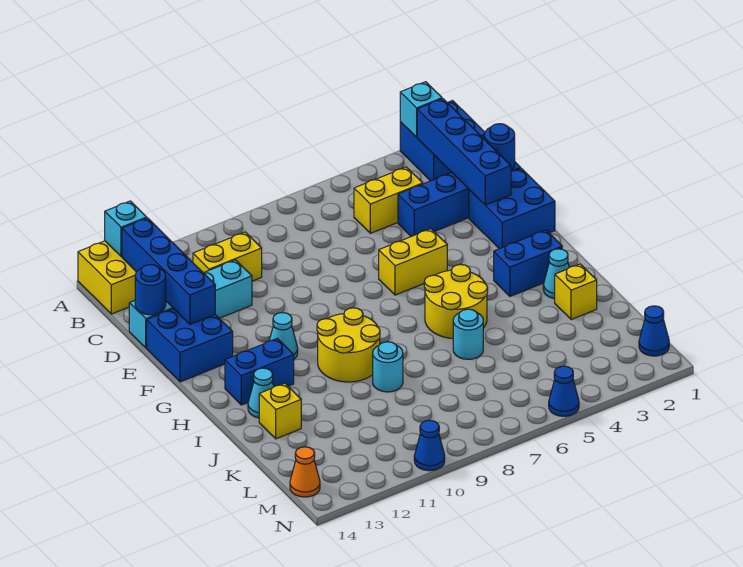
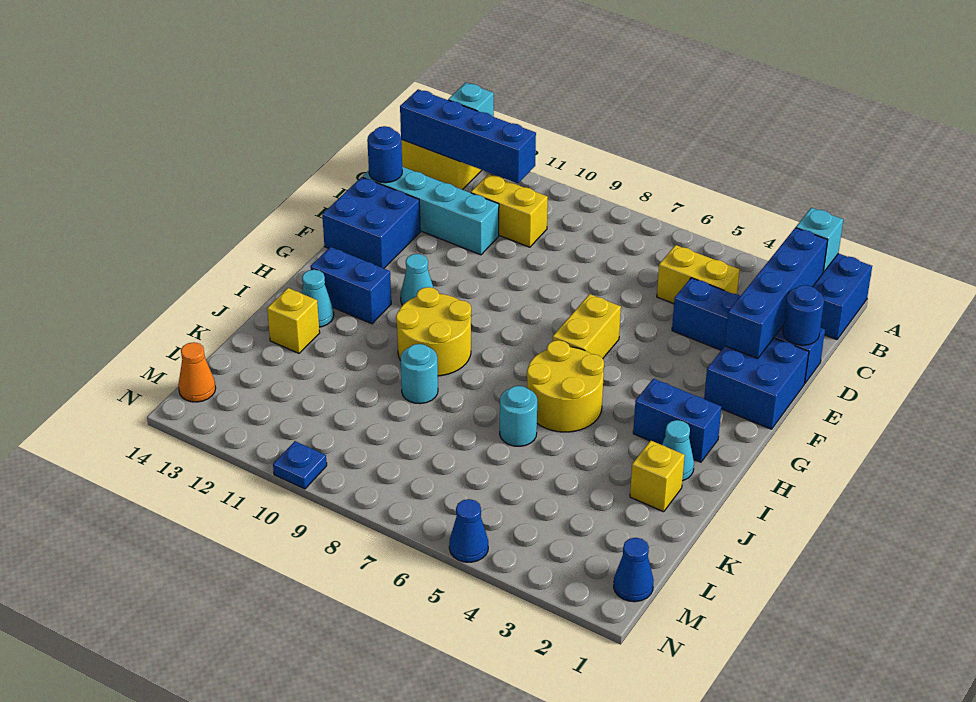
blue 1x4 brick [122,218,215,324] -> blue 1x4 brick turned to [400,89,536,183]
yellow 1x2 brick [379,229,447,295] -> yellow 1x2 brick turned to [553,294,621,358]
blue 1x1 cone [414,420,445,471] -> blue 1x1 plate [273,441,327,489]

